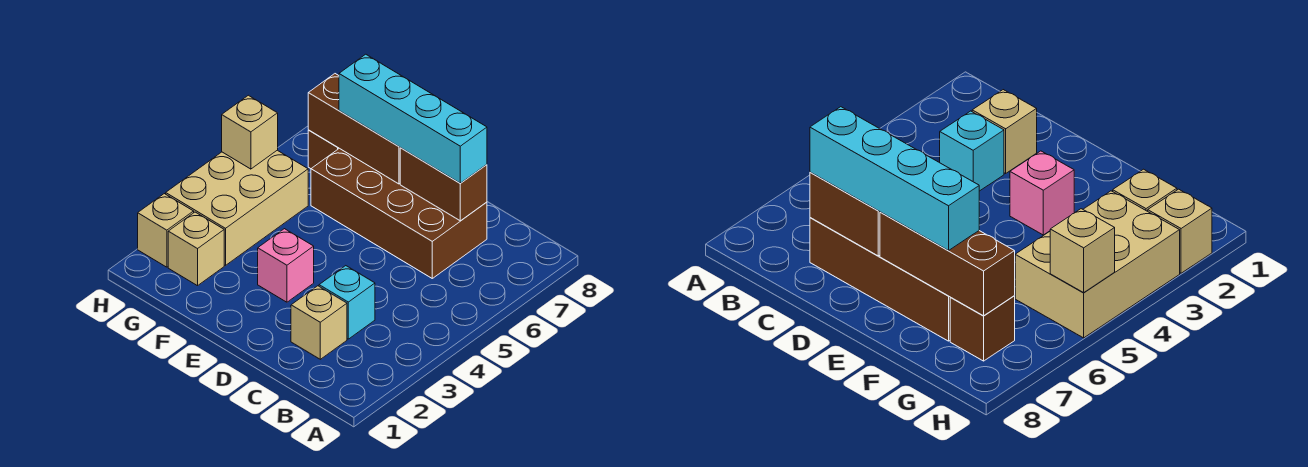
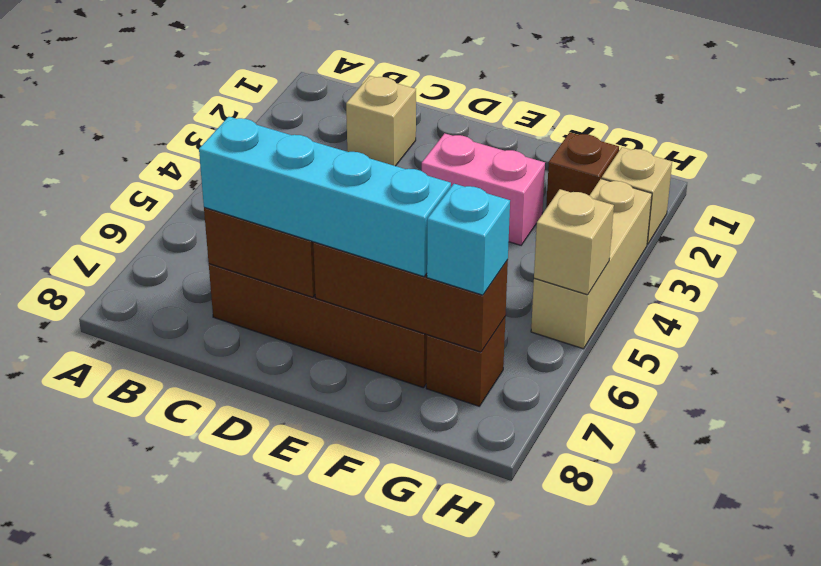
cyan 1x1 brick [319,266,375,339] -> cyan 1x1 brick moved to [427,184,510,295]
pink 1x1 brick [258,229,314,302] -> pink 1x2 brick [422,133,545,245]
tan 1x1 brick [168,212,224,286] -> brown 1x1 brick [546,132,619,208]
tan 2x3 brick [166,150,308,265] -> tan 1x3 brick [531,179,652,349]

